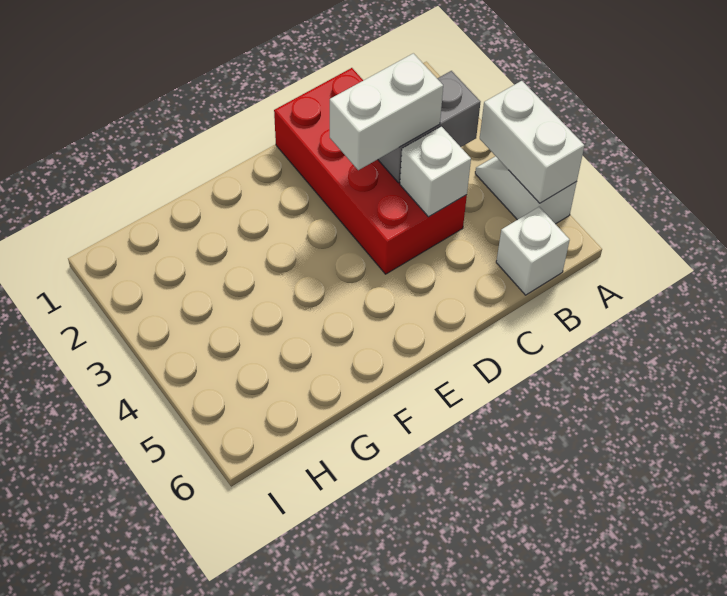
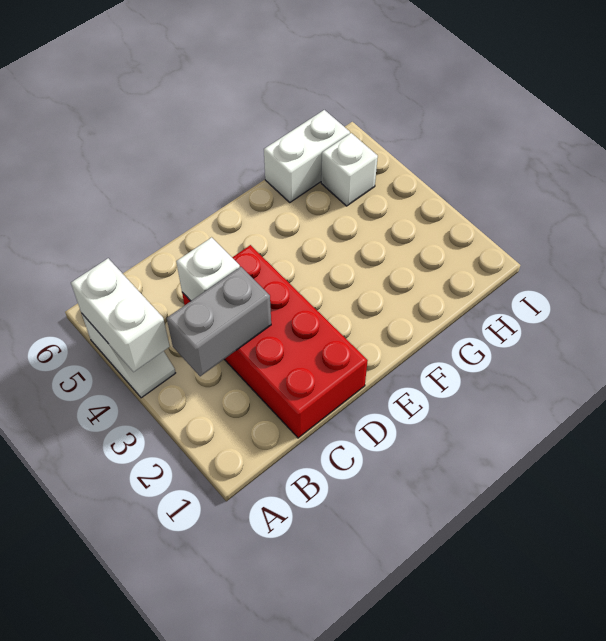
white 1x1 brick [496,207,570,295] -> white 1x1 brick moved to [321,133,378,206]
white 1x2 brick [330,53,443,170] -> white 1x2 brick moved to [264,110,350,202]

